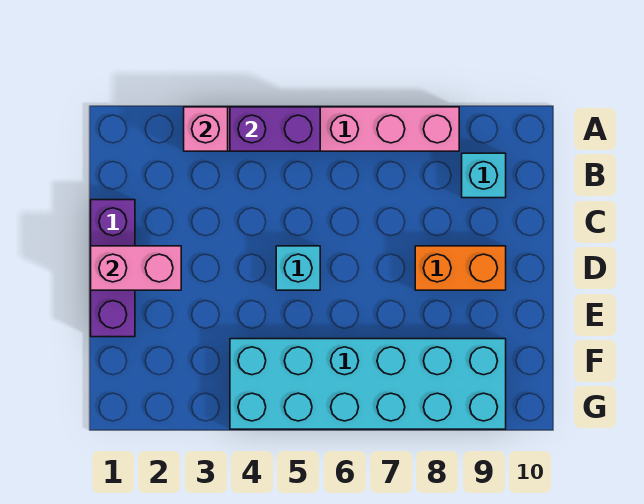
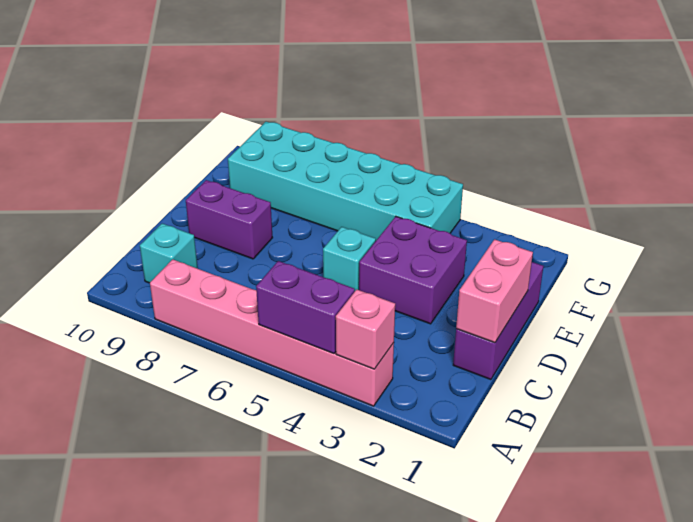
pink 1x2 brick [91,246,181,290] -> pink 1x2 brick turned to [456,239,533,343]
none -> purple 2x2 brick [359,217,467,324]
orange 1x2 brick [415,246,506,290] -> purple 1x2 brick [186,180,273,259]

